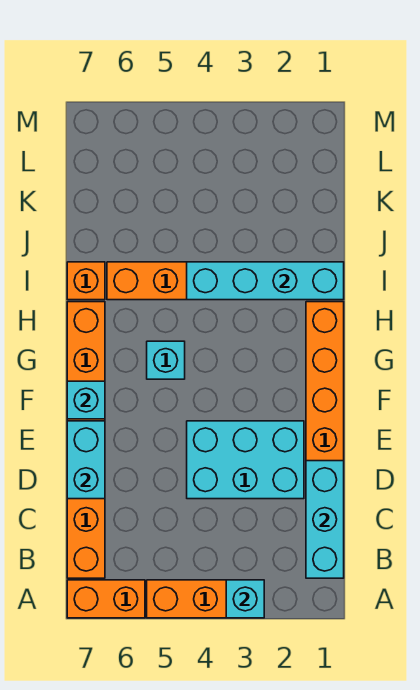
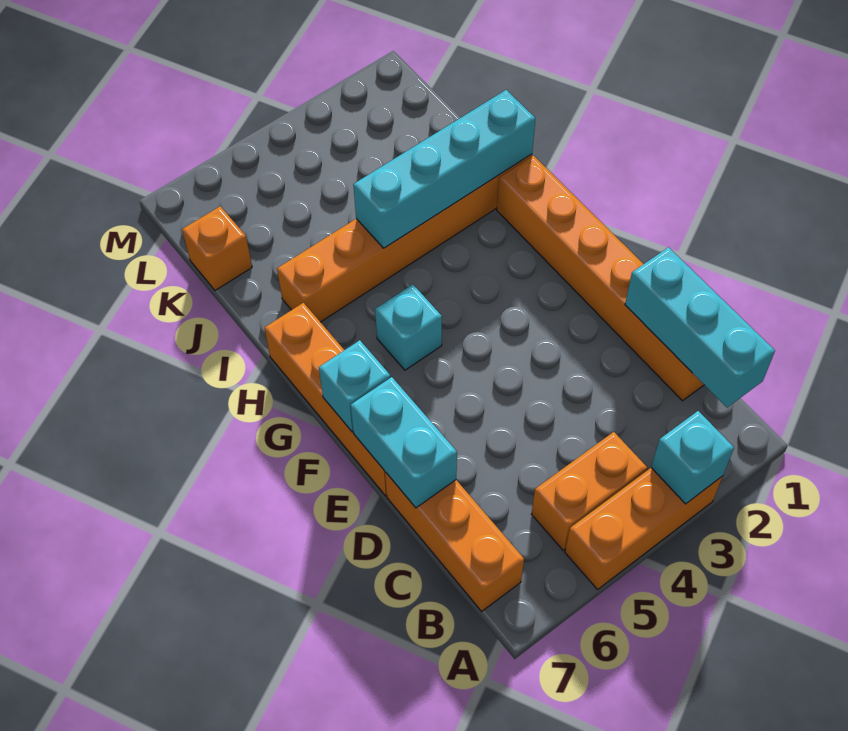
orange 1x2 brick [67,580,145,618] -> orange 1x2 brick moved to [531,432,647,550]
cyan 2x3 brick [187,421,304,499] -> none
orange 1x1 brick [67,262,105,300] -> orange 1x1 brick moved to [182,206,252,290]

